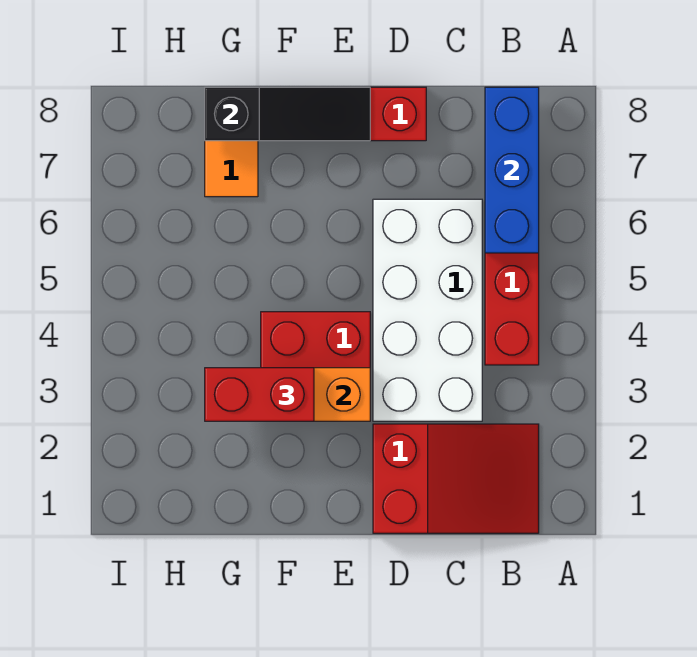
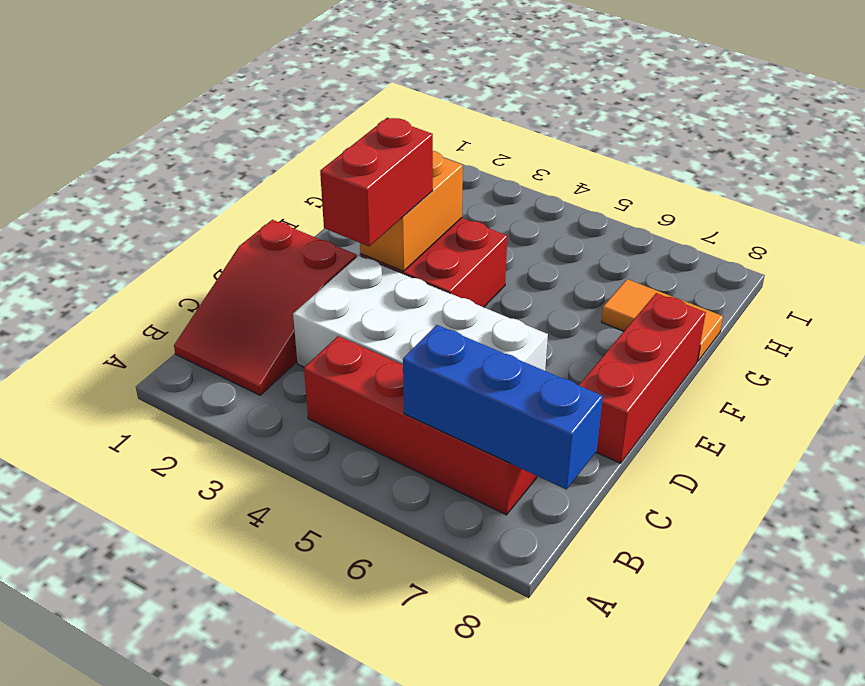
black 1x3 slope [205,87,370,141] -> none
red 1x2 brick [205,368,314,421] -> red 1x2 brick moved to [320,118,433,246]

